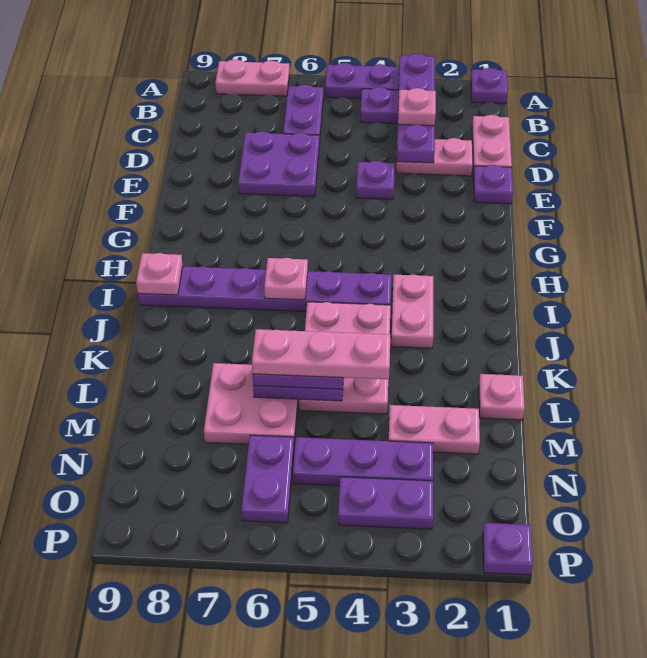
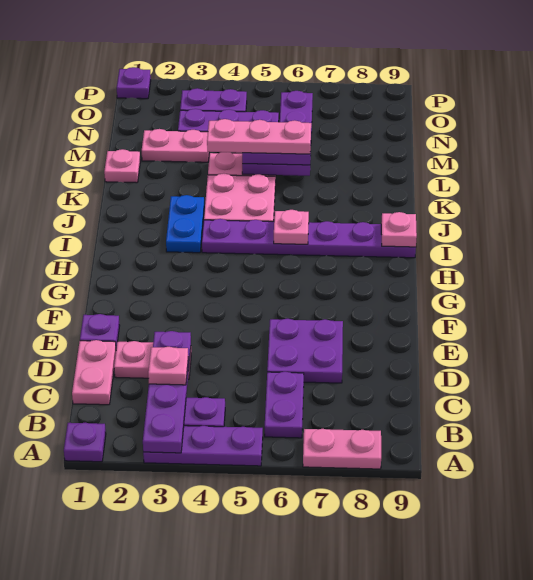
purple 1x1 plate [356,161,395,199] -> none
pink 1x2 plate [391,274,433,348] -> blue 1x2 plate [166,195,204,253]
pink 2x2 plate [204,363,298,444] -> none

